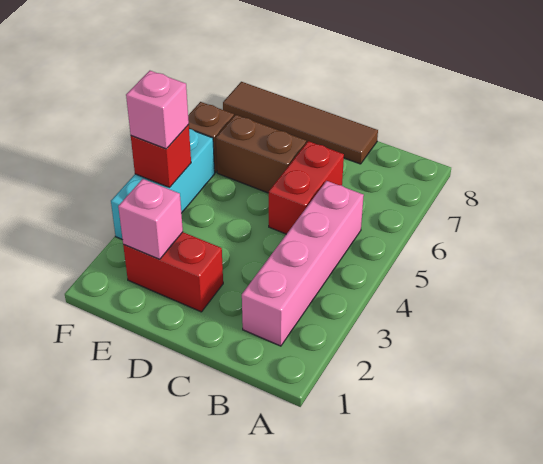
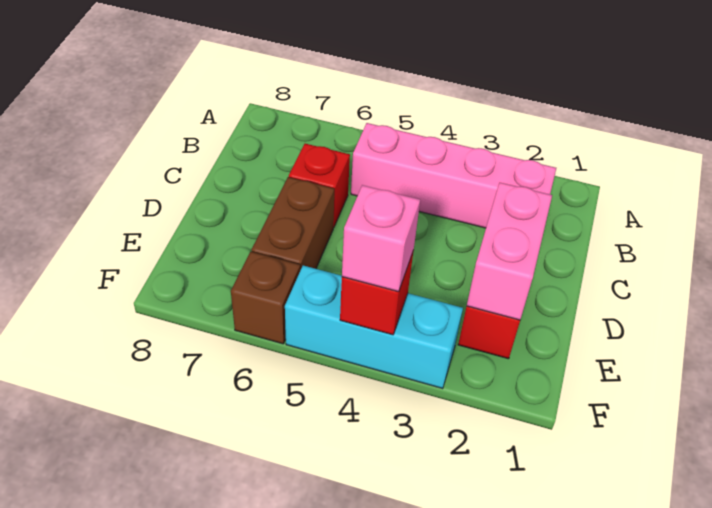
red 1x2 brick [269,141,344,234] -> red 1x1 brick [289,144,350,228]
brown 1x4 tile [223,82,378,164] -> none
pink 1x1 brick [118,179,183,259] -> pink 1x2 brick [467,183,552,320]

